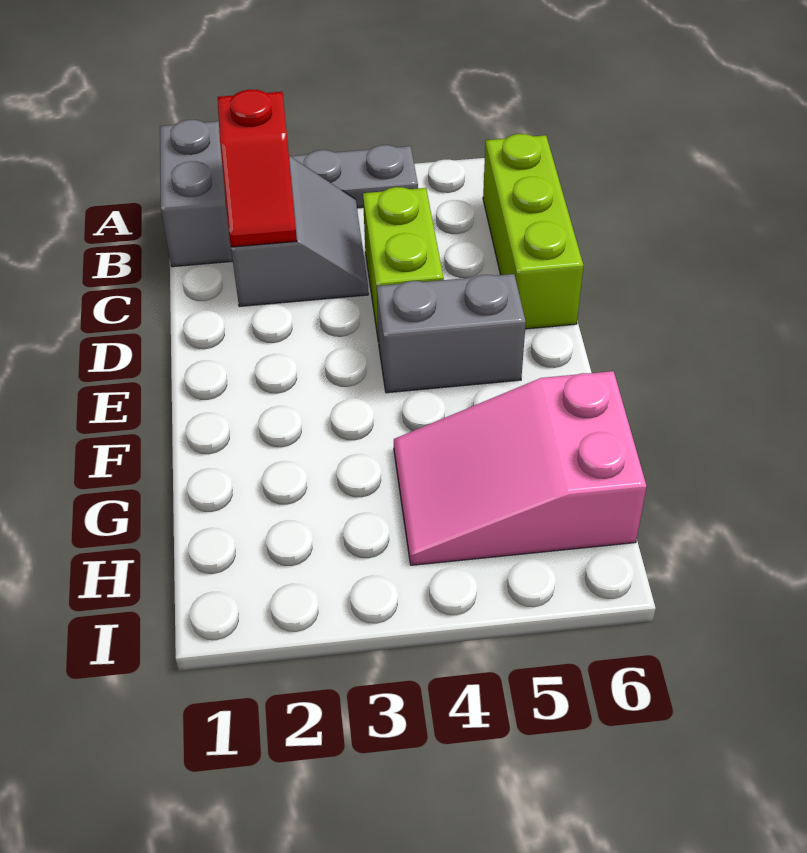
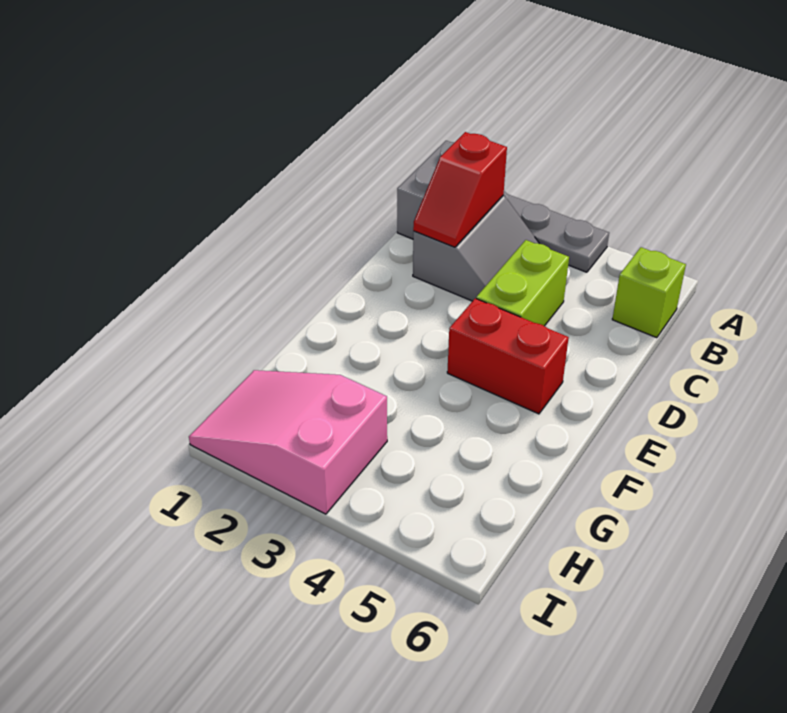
lime 1x3 brick [483,134,583,329] -> lime 1x1 brick [612,247,686,338]
grey 1x2 brick [377,274,526,393] -> red 1x2 brick [447,298,569,414]
pink 2x3 slope [394,371,647,565] -> pink 2x3 slope moved to [189,370,387,514]

